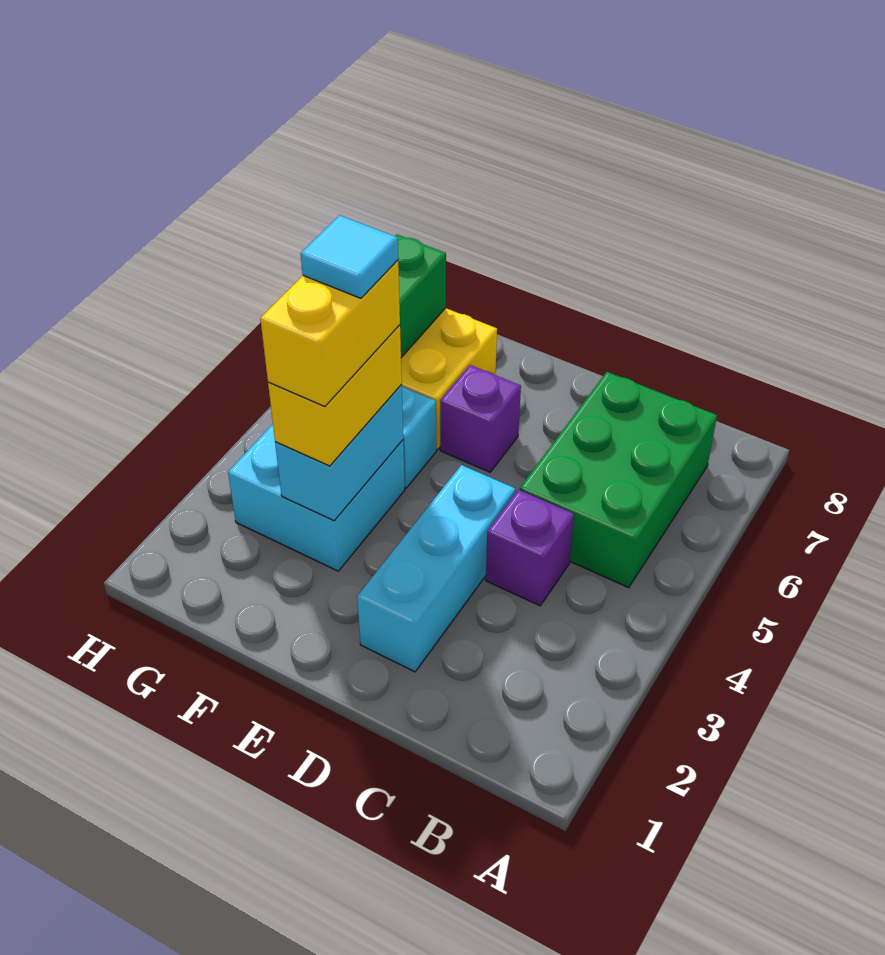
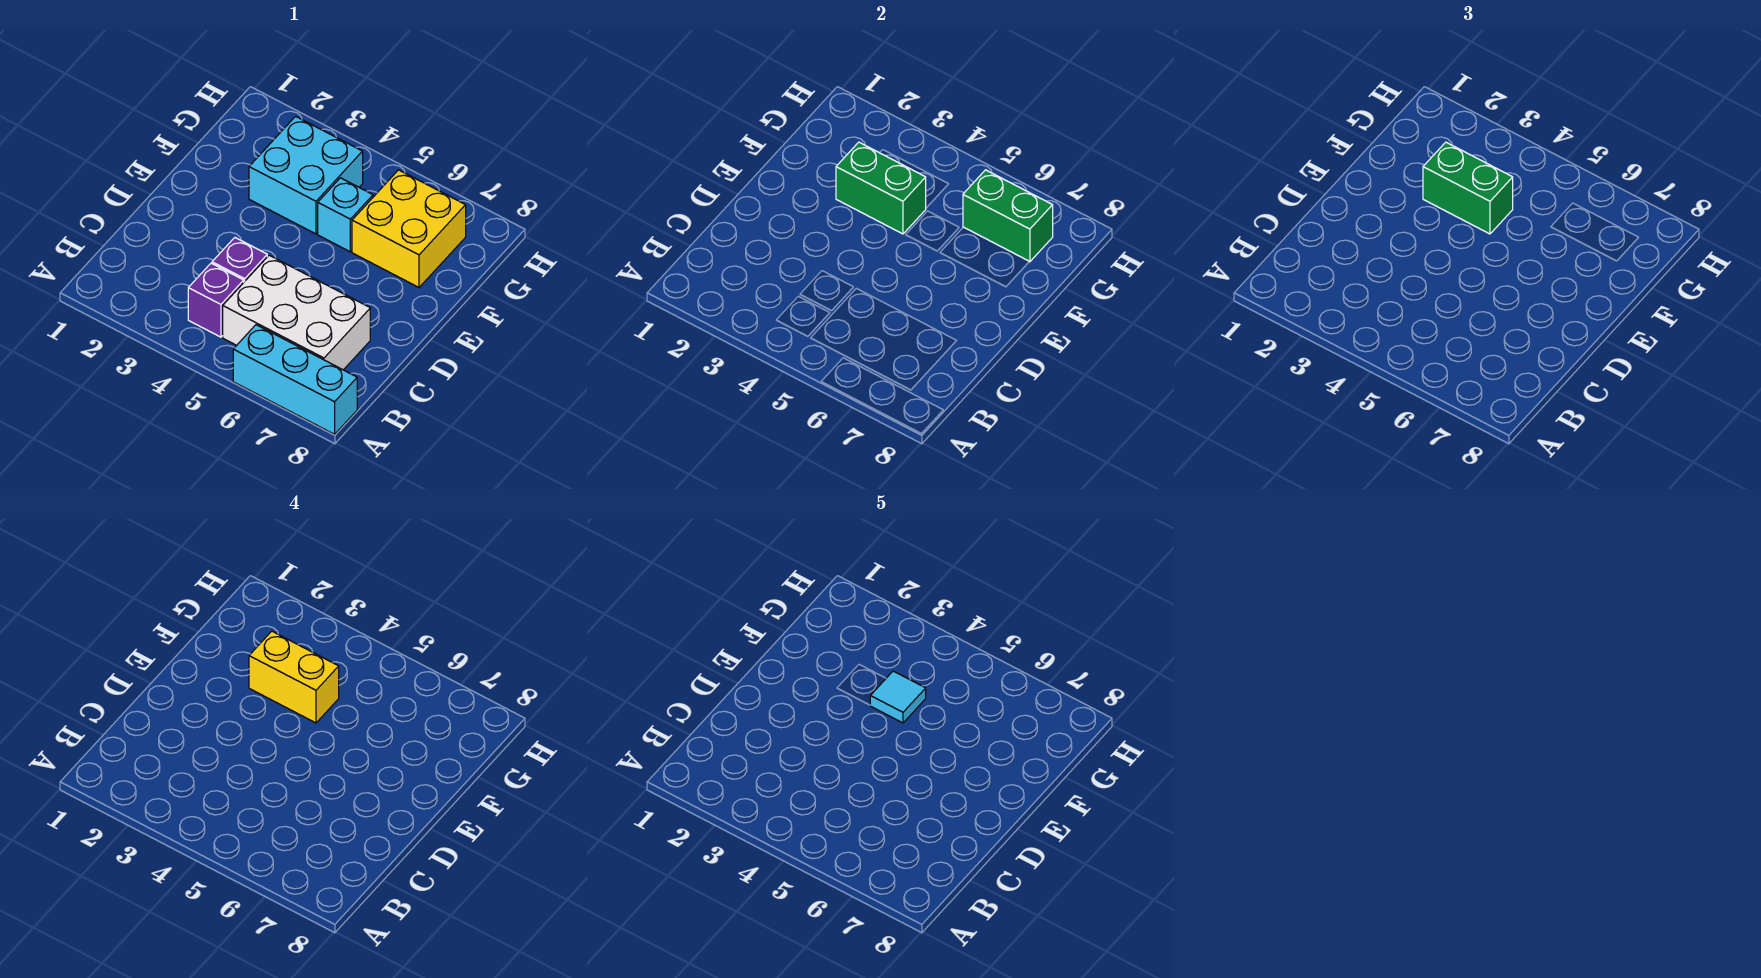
green 2x3 brick [520,372,717,588] -> white 2x3 brick [223,255,370,370]
cyan 1x3 brick [357,465,515,672] -> cyan 1x3 brick moved to [233,325,357,434]
purple 1x1 brick [440,365,521,472] -> purple 1x1 brick moved to [188,263,244,337]
cyan 1x2 brick [275,384,403,521] -> green 1x2 brick [836,142,926,234]
yellow 1x2 brick [268,325,402,466] -> green 1x2 brick [1423,142,1513,234]

